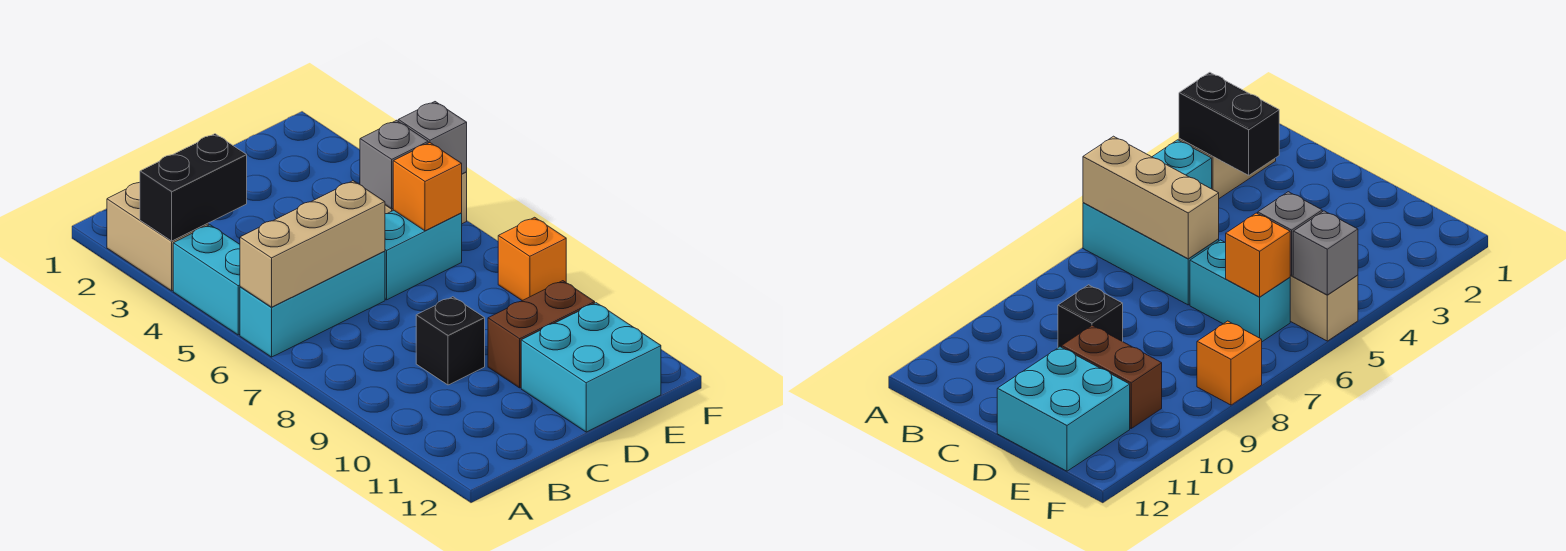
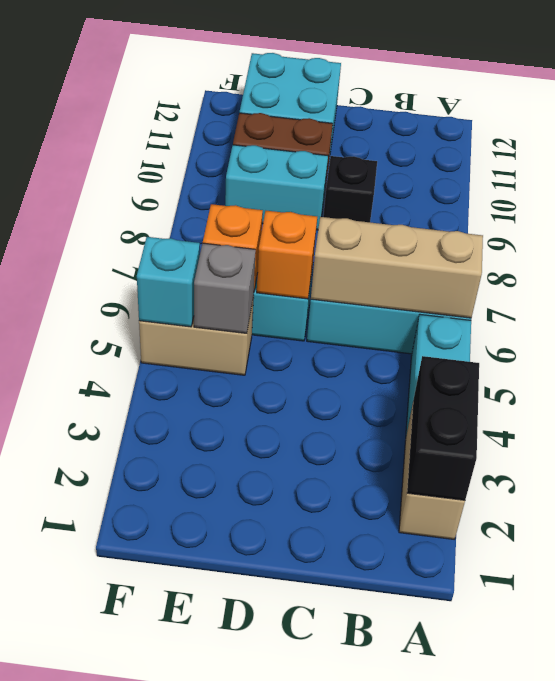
black 1x2 brick [140,134,247,241] -> black 1x2 brick turned to [407,356,479,500]
none -> cyan 1x2 brick [225,145,328,230]
grey 1x1 brick [398,102,467,174] -> cyan 1x1 brick [137,237,200,327]
orange 1x1 brick [498,217,566,301] -> orange 1x1 brick moved to [257,211,317,299]

